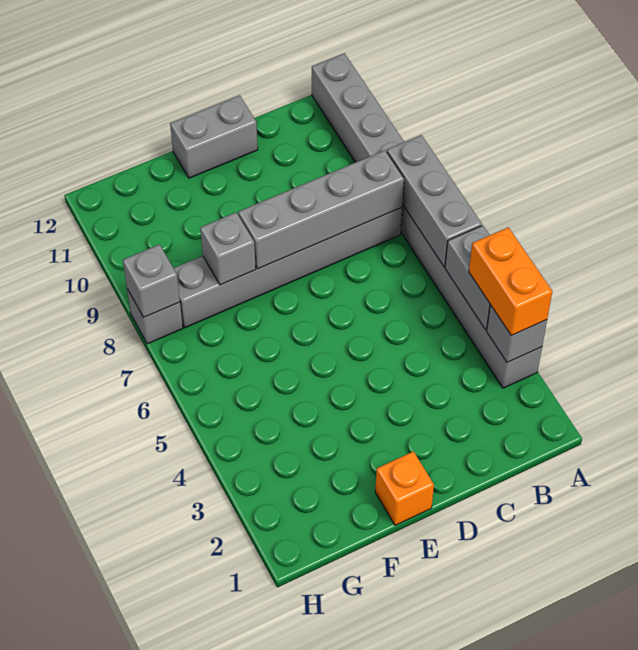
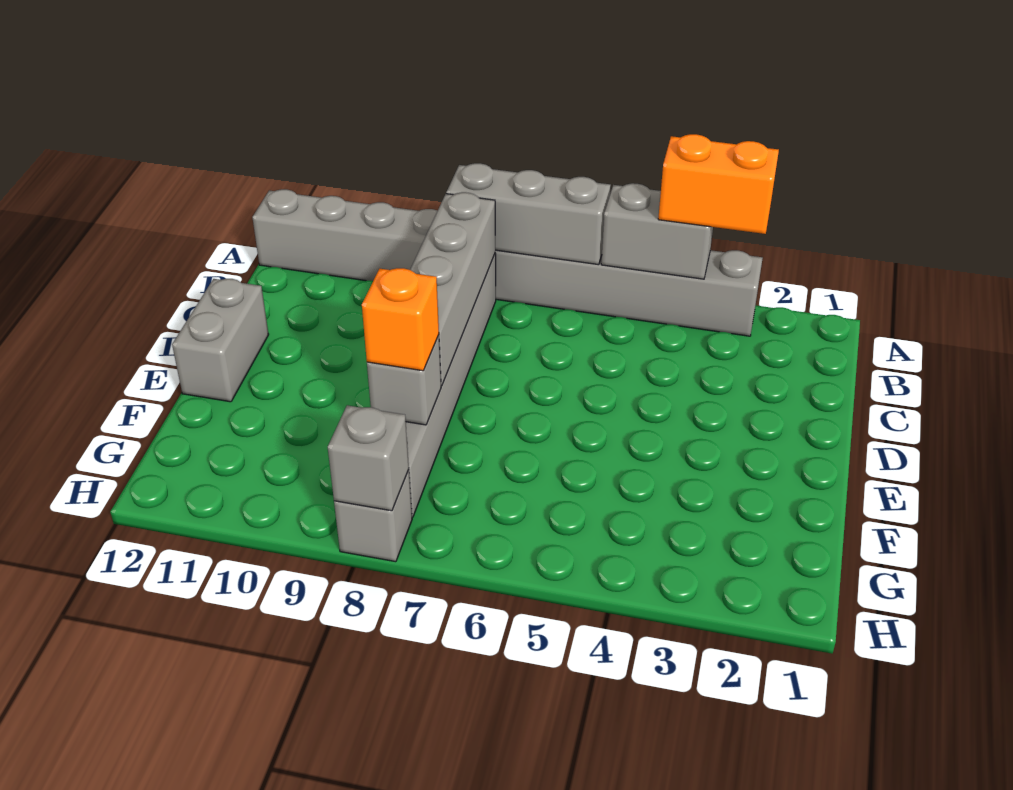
grey 1x1 brick [487,305,547,362] -> none
orange 1x1 brick [375,451,434,525] -> orange 1x1 brick moved to [362,268,439,371]

